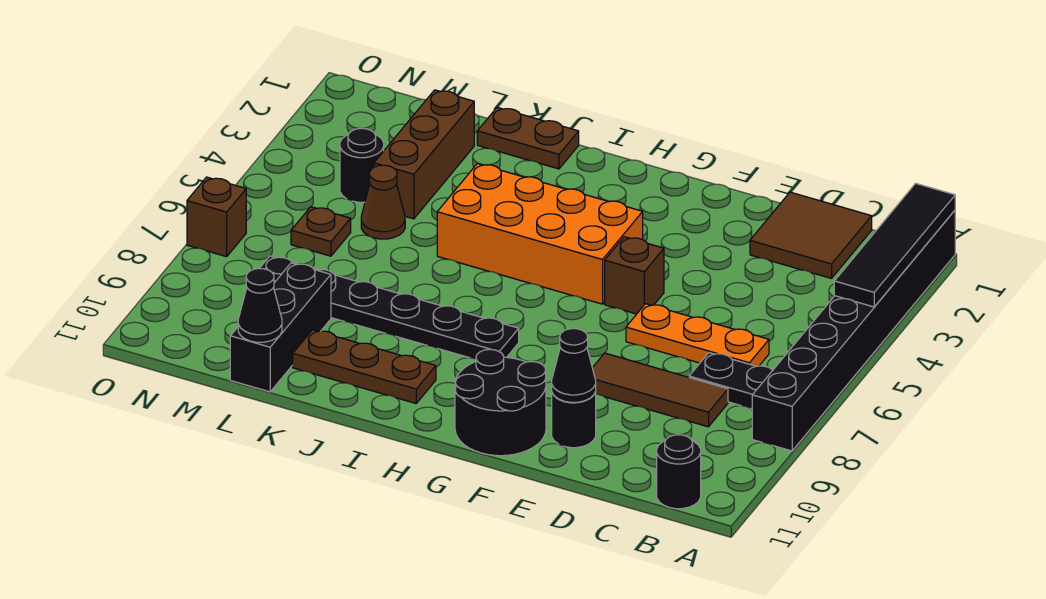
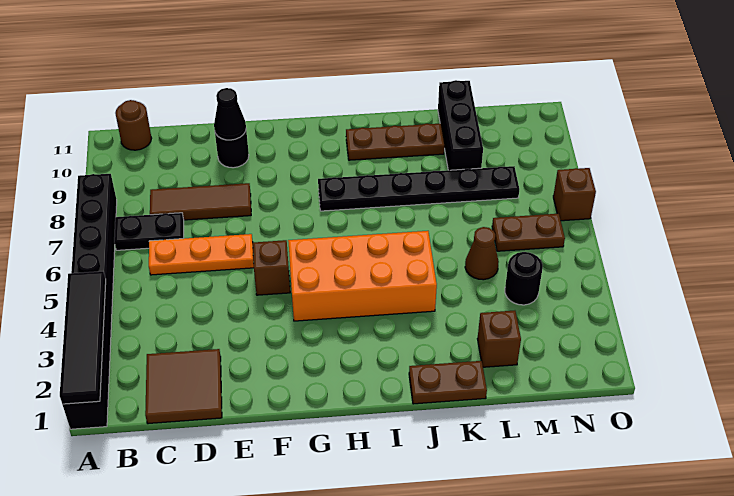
black 1x1 round brick [657,435,701,509] -> brown 1x1 round brick [115,100,152,150]
black 2x2 round brick [455,349,546,456] -> none
brown 1x3 brick [374,90,474,219] -> brown 1x1 brick [477,311,521,367]
black 1x1 cone [238,268,282,342] -> none
brown 1x1 plate [291,207,351,256] -> brown 1x2 plate [492,214,565,251]

